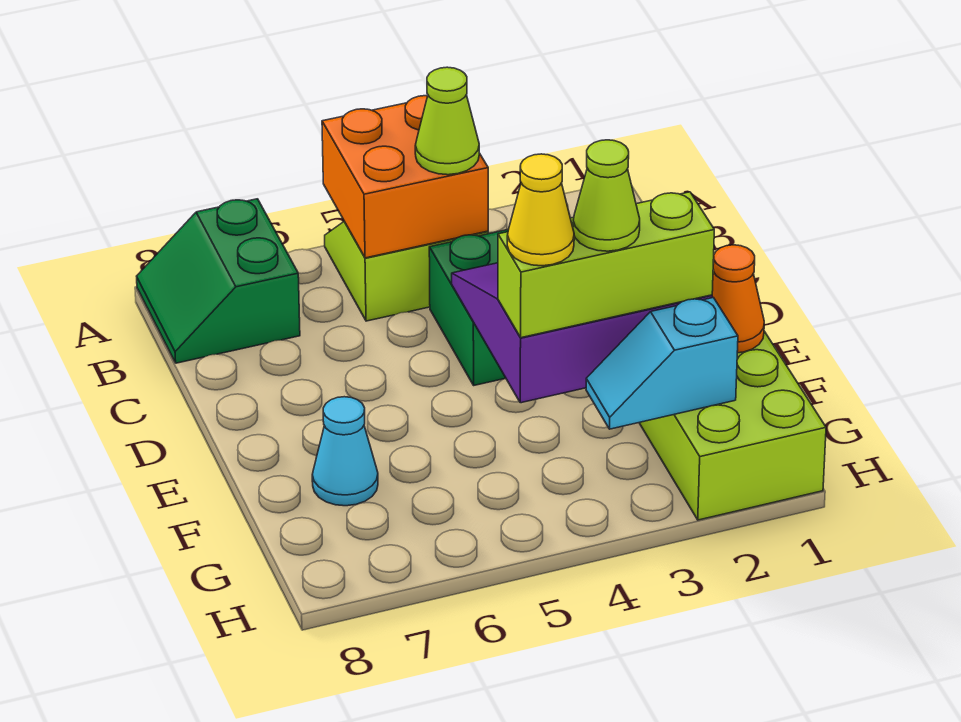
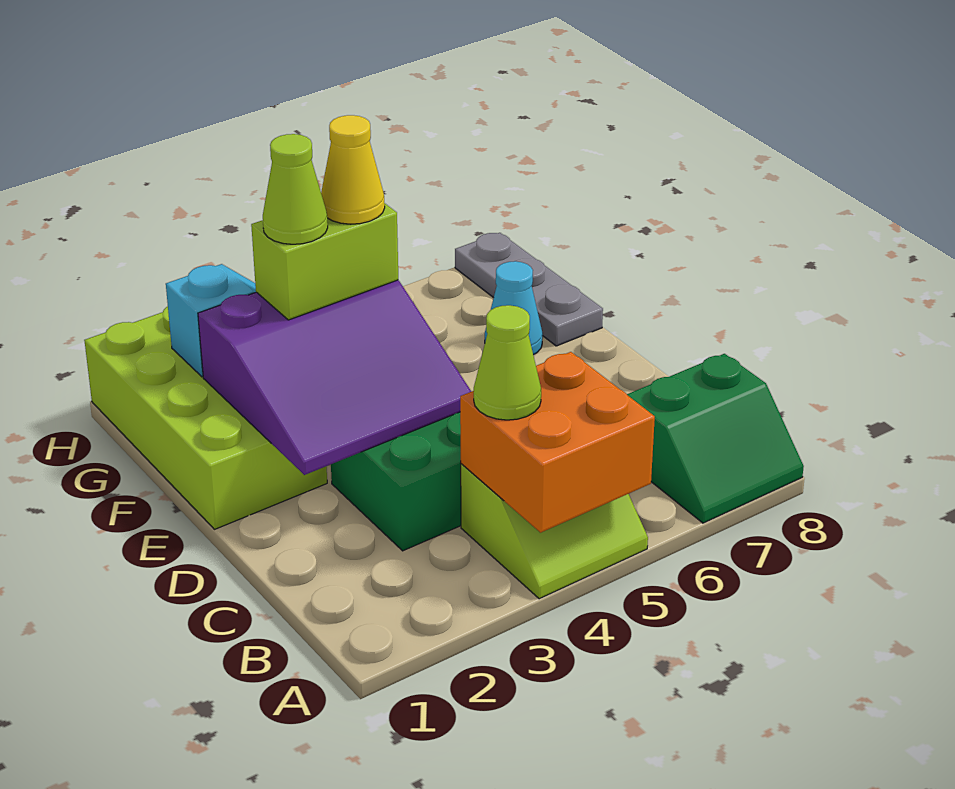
green 2x2 slope [137,199,300,363] -> green 2x2 slope turned to [627,354,804,523]
orange 1x1 cone [712,245,764,353] -> none
lime 1x3 brick [498,192,714,338] -> lime 1x2 brick [251,203,398,320]
none -> grey 1x3 plate [455,233,603,346]

